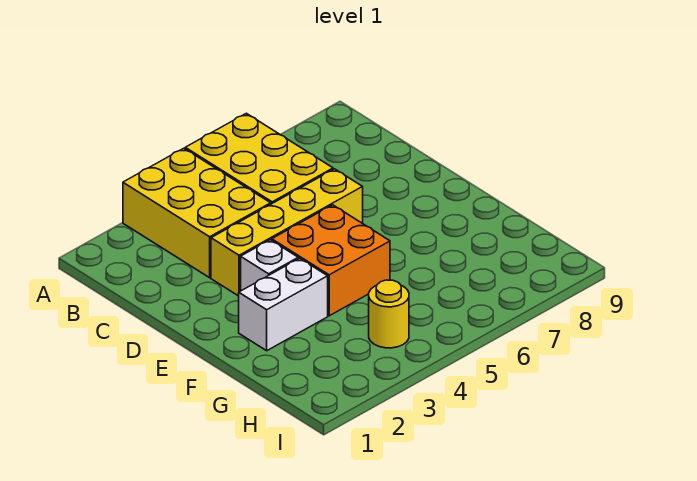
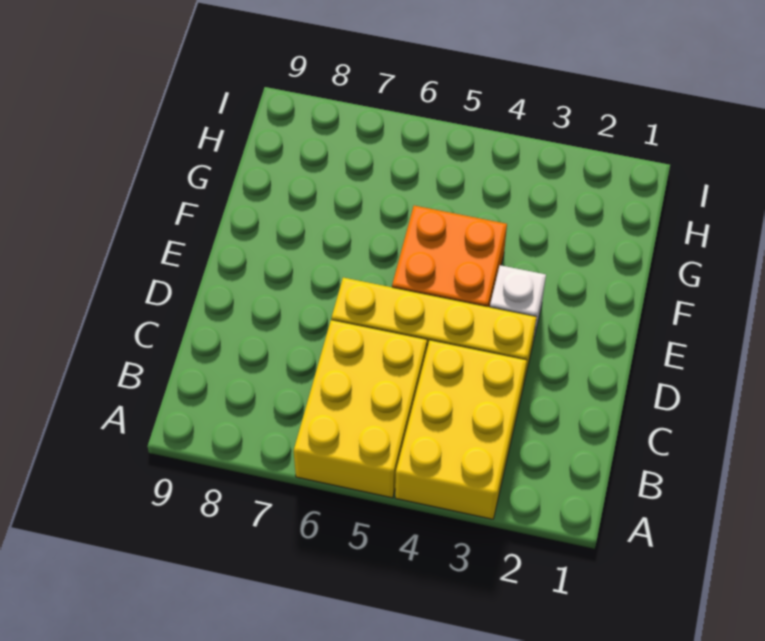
white 1x2 brick [239,258,328,351] -> none
yellow 1x1 round brick [369,280,409,348] -> none

